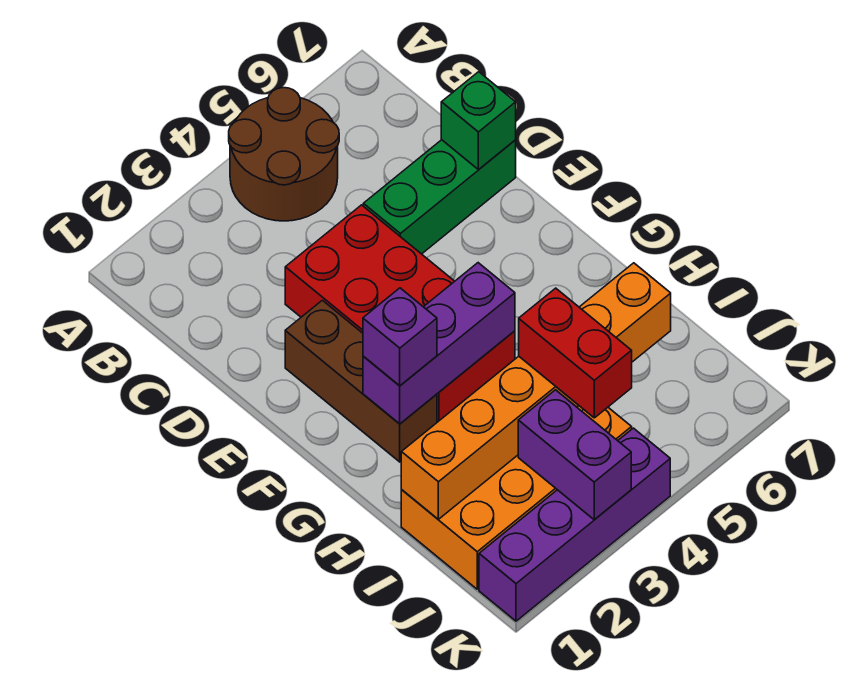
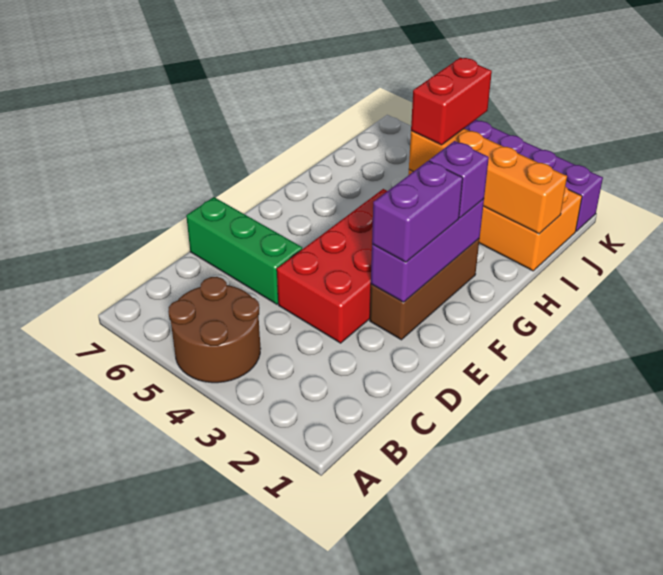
green 1x1 brick [441,72,516,170] -> none
purple 1x3 brick [363,263,515,424] -> purple 1x3 brick turned to [371,199,484,302]
orange 1x6 brick [401,263,671,519] -> orange 1x4 brick [409,129,567,234]
purple 1x2 brick [518,390,631,520] -> purple 1x2 brick moved to [372,161,463,262]

